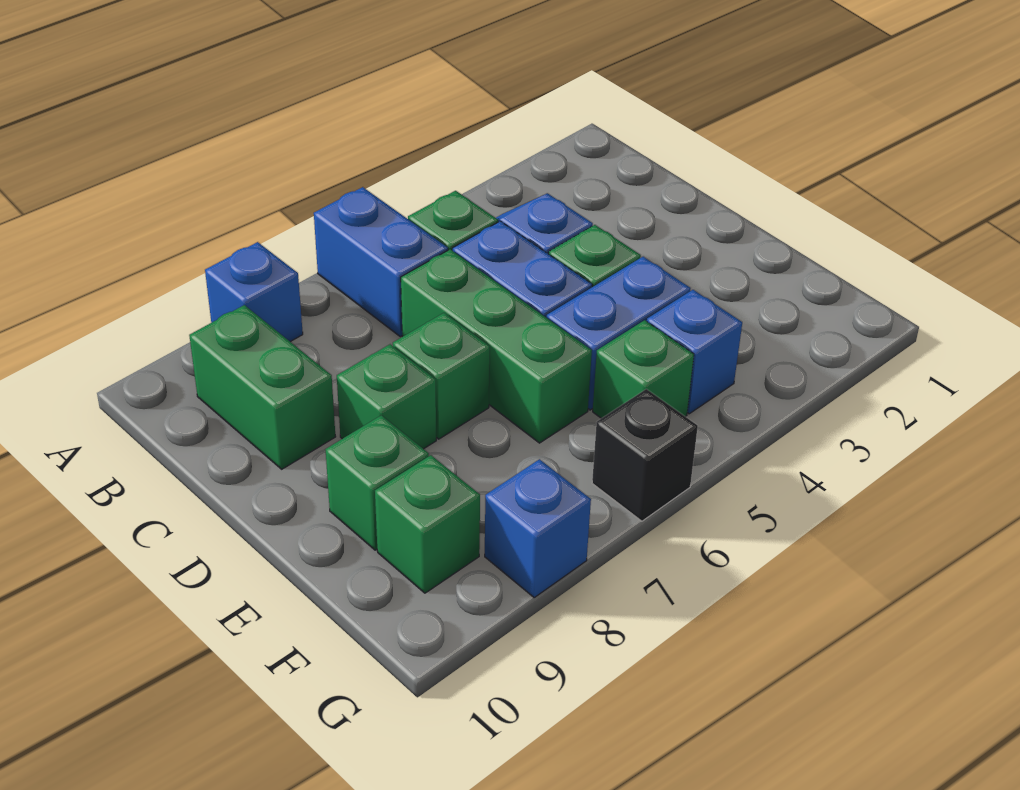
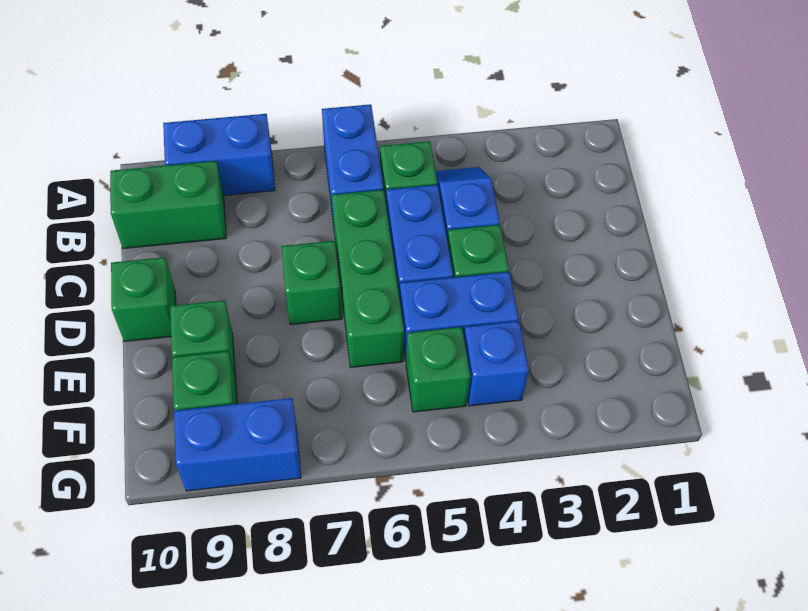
blue 1x1 brick [205,242,303,342] -> blue 1x2 brick [163,114,275,195]
green 1x2 brick [189,305,336,469] -> green 1x2 brick turned to [110,161,226,249]
green 1x1 brick [337,344,436,449] -> green 1x1 brick moved to [111,257,176,342]
black 1x1 brick [592,389,698,521] -> none
blue 1x1 brick [485,459,591,597] -> blue 1x2 brick [174,398,301,491]

